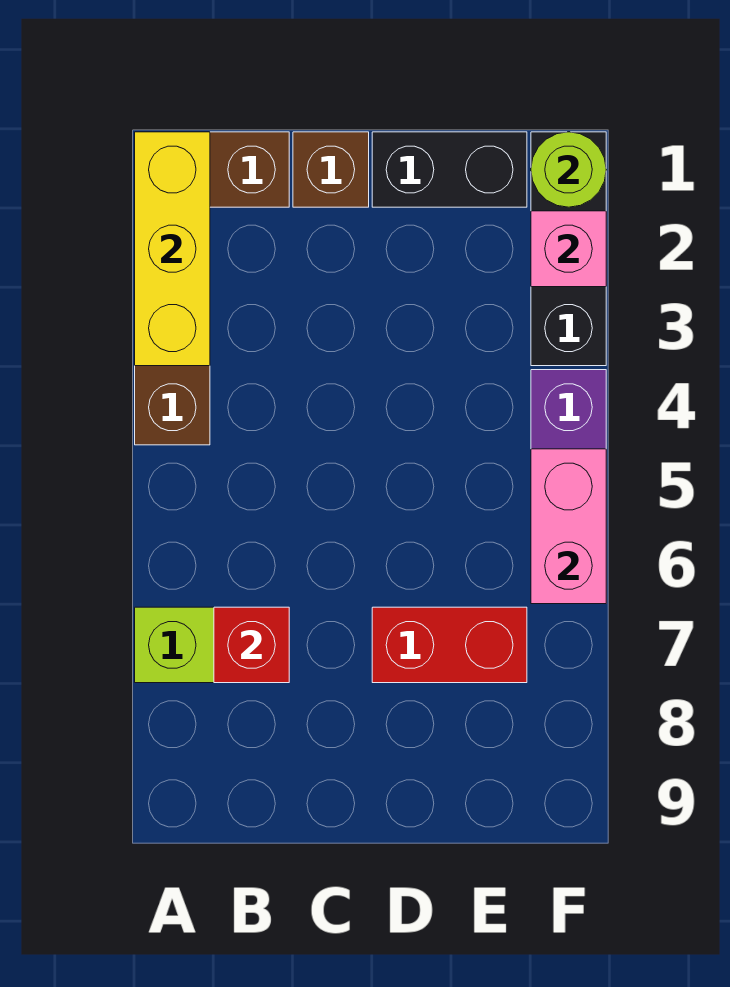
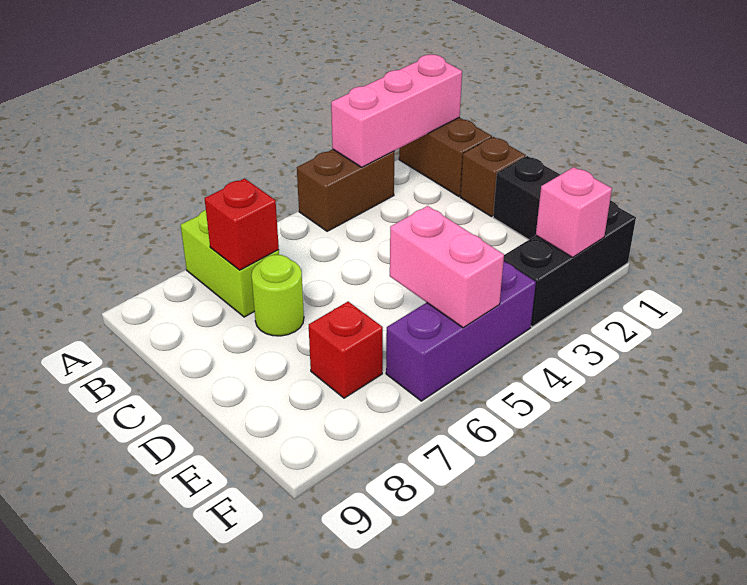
yellow 1x3 brick [135,132,210,366] -> pink 1x3 brick [331,54,462,167]
red 1x2 brick [372,607,527,683] -> red 1x1 brick [309,302,383,398]
lime 1x1 round brick [531,132,606,207] -> lime 1x1 round brick moved to [252,255,304,336]
pink 1x2 brick [531,449,606,604] -> pink 1x2 brick turned to [390,206,504,328]

